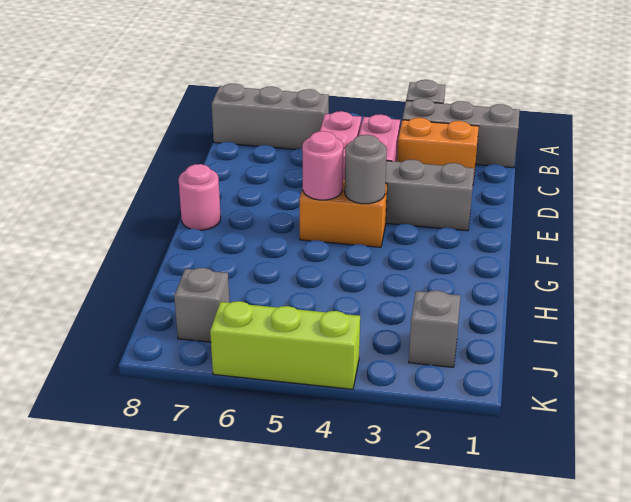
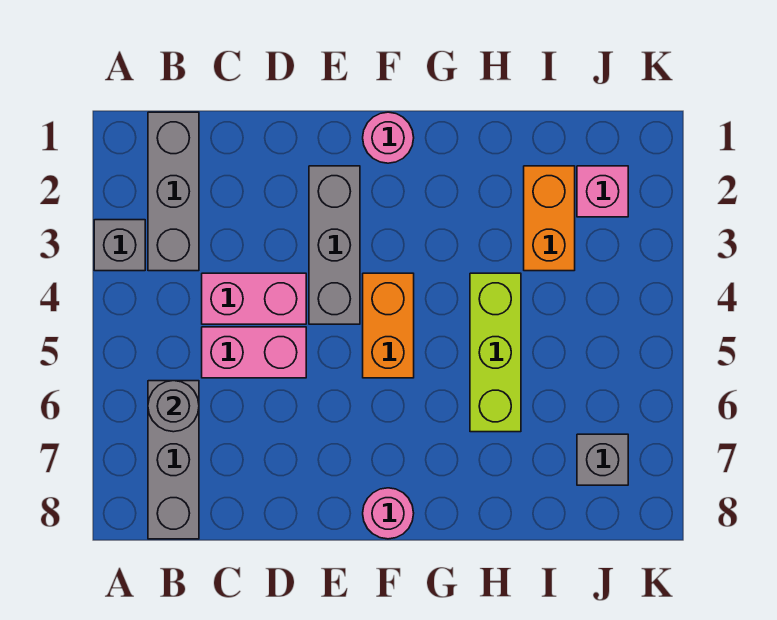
orange 1x2 brick [397,118,479,182] -> orange 1x2 brick moved to [524,166,575,271]
grey 1x1 round brick [345,135,387,204] -> grey 1x1 round brick moved to [148,381,199,432]
pink 1x1 round brick [302,131,343,200] -> pink 1x1 round brick moved to [363,112,414,163]
grey 1x1 brick [409,290,461,367] -> pink 1x1 brick [577,166,628,217]
lime 1x3 brick [210,301,360,389] -> lime 1x3 brick moved to [470,273,521,432]

